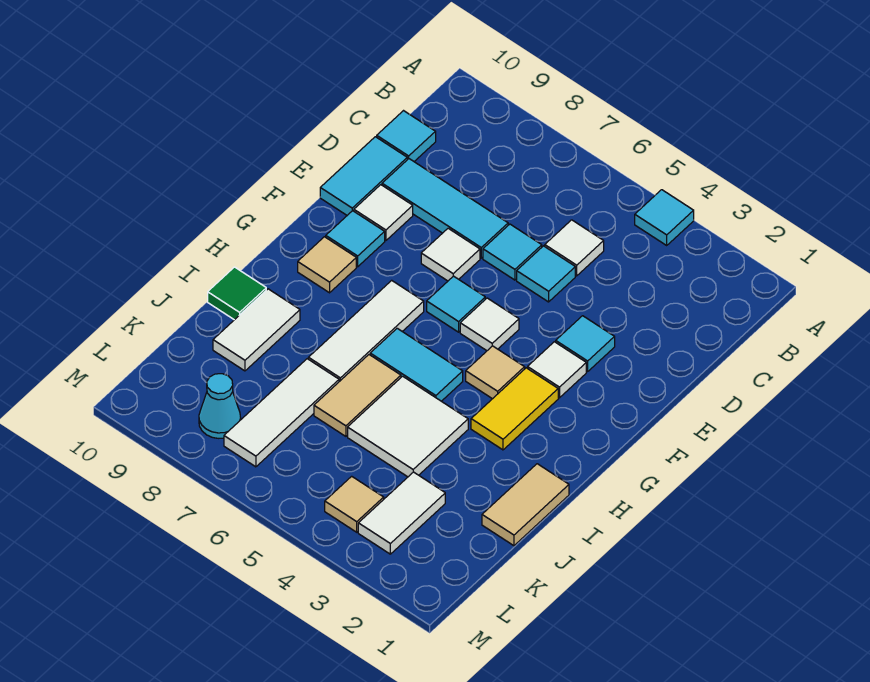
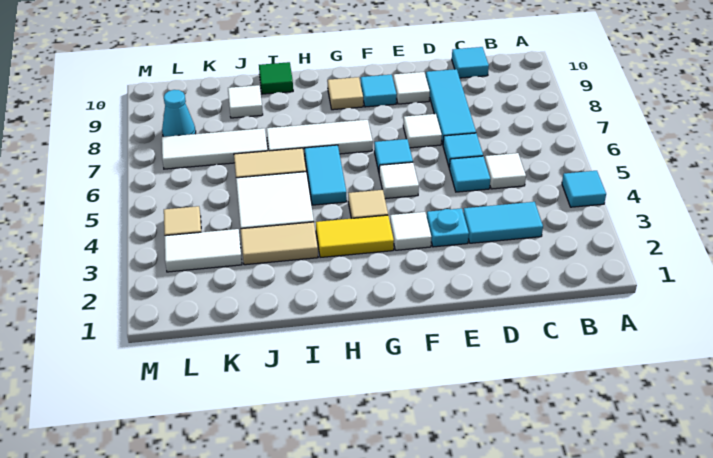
cyan 1x2 tile [320,137,407,215] -> cyan 1x2 tile moved to [463,202,543,243]
cyan 1x1 tile [556,316,615,372] -> cyan 1x1 plate [427,208,469,247]
tan 1x2 tile [482,464,569,546] -> tan 1x2 tile moved to [241,222,318,265]
white 1x2 tile [213,289,300,371] -> white 1x1 tile [228,85,263,118]

